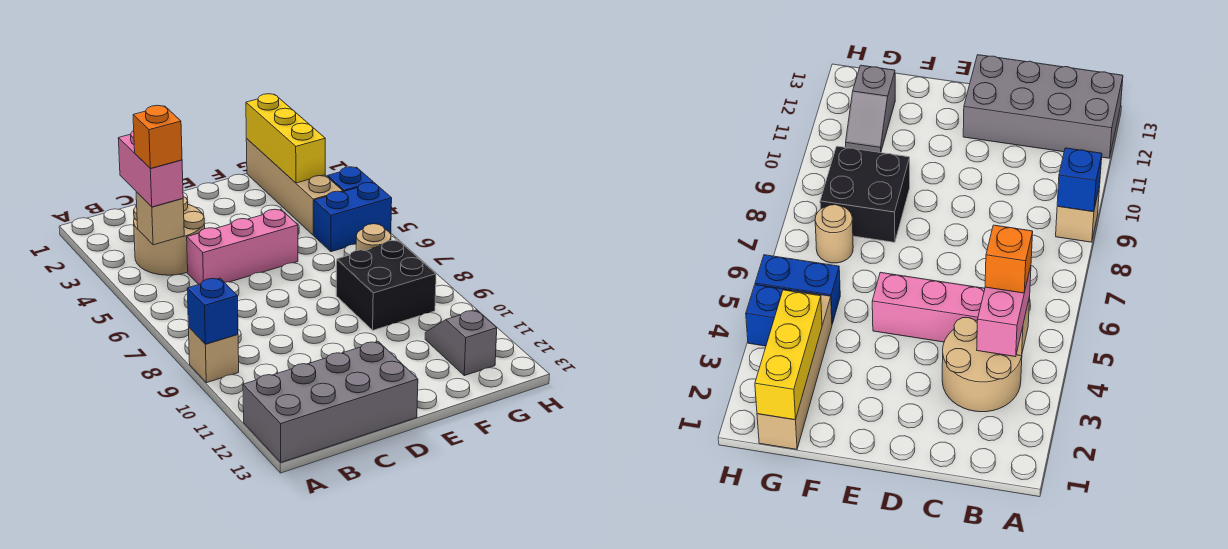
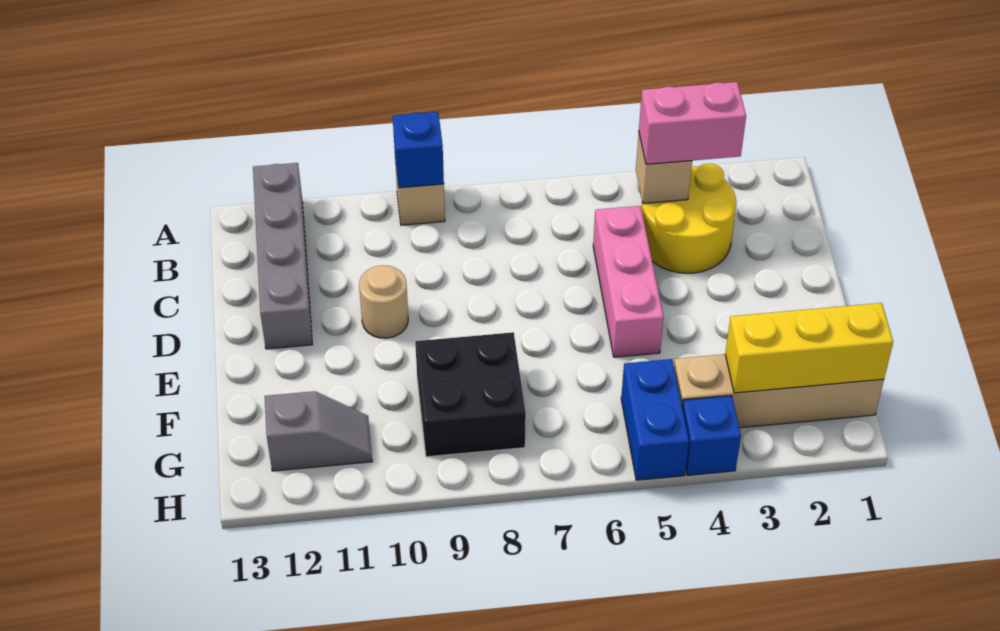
grey 2x4 brick [243,342,418,462] -> grey 1x4 brick [253,163,312,349]
tan 2x2 round brick [134,197,205,275] -> yellow 2x2 round brick [642,164,736,273]
orange 1x1 brick [133,105,182,168] -> none
tan 1x1 round brick [356,224,391,251] -> tan 1x1 round brick moved to [359,265,408,338]

